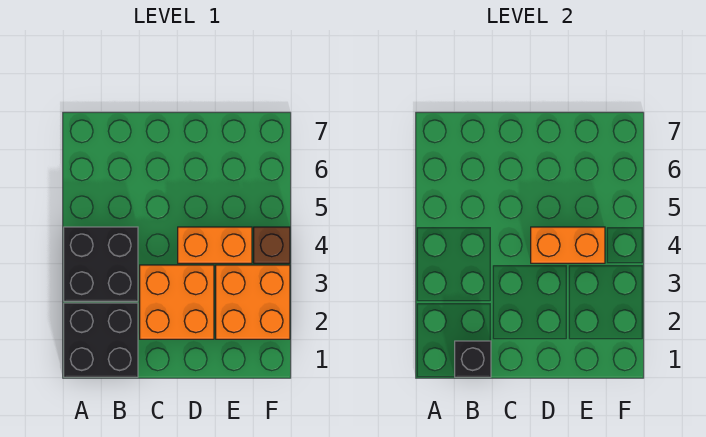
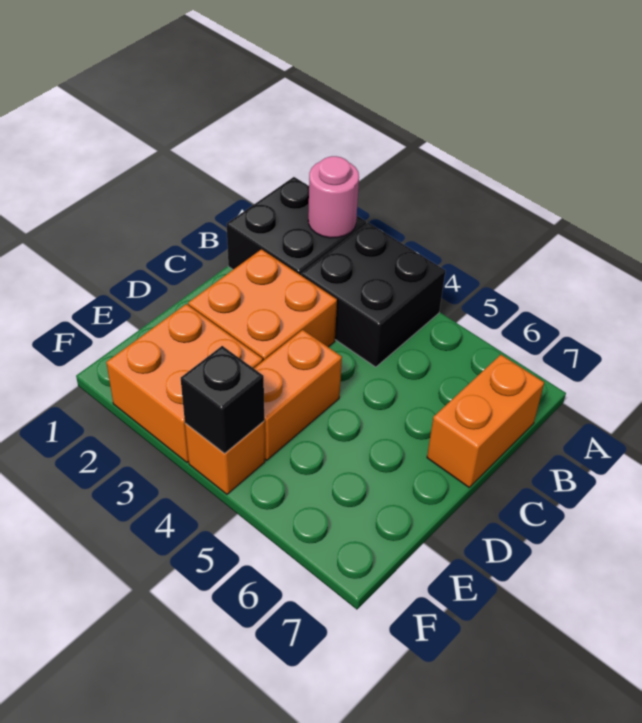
none -> pink 1x1 round brick [308,156,359,238]
black 1x1 brick [455,341,491,377] -> black 1x1 brick moved to [181,346,264,454]
orange 1x2 brick [531,227,605,263] -> orange 1x2 brick moved to [427,355,544,487]
brown 1x1 brick [254,227,290,263] -> orange 1x1 brick [185,421,265,494]

